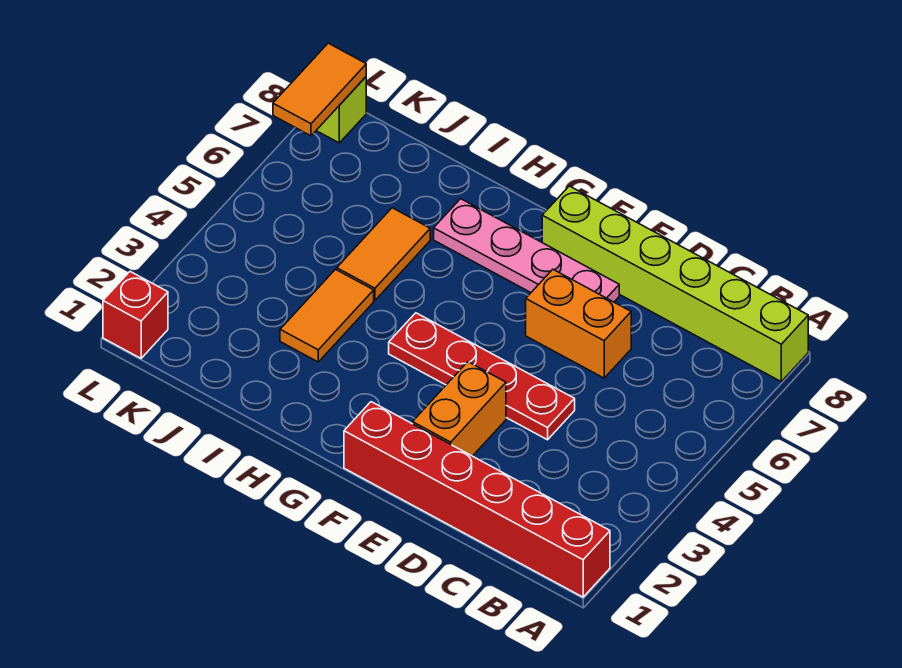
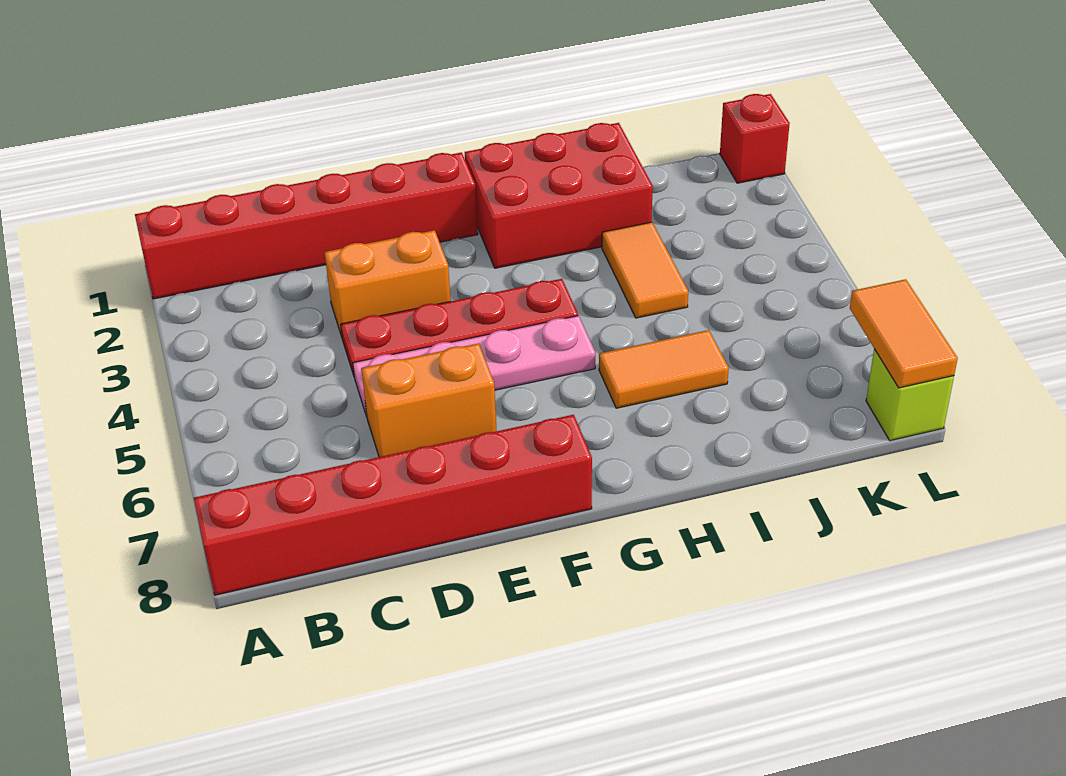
lime 1x6 brick [542,186,808,381] -> red 1x6 brick [194,415,592,595]
orange 1x2 brick [413,362,506,456] -> orange 1x2 brick turned to [324,230,451,336]
pink 1x4 plate [434,199,619,302] -> pink 1x4 plate moved to [353,316,595,417]
none -> red 2x3 brick [465,123,653,268]
orange 1x2 tile [337,208,430,300] -> orange 1x2 tile turned to [599,330,729,408]

